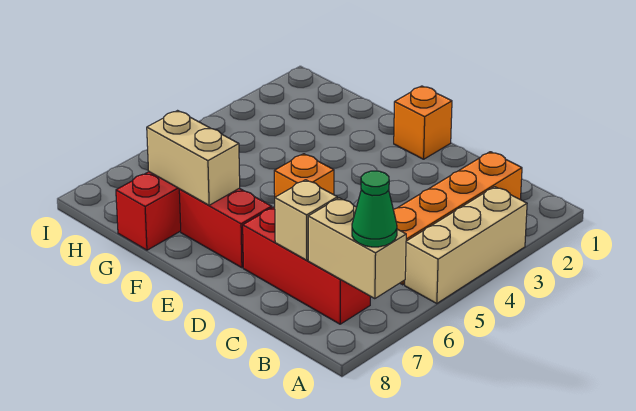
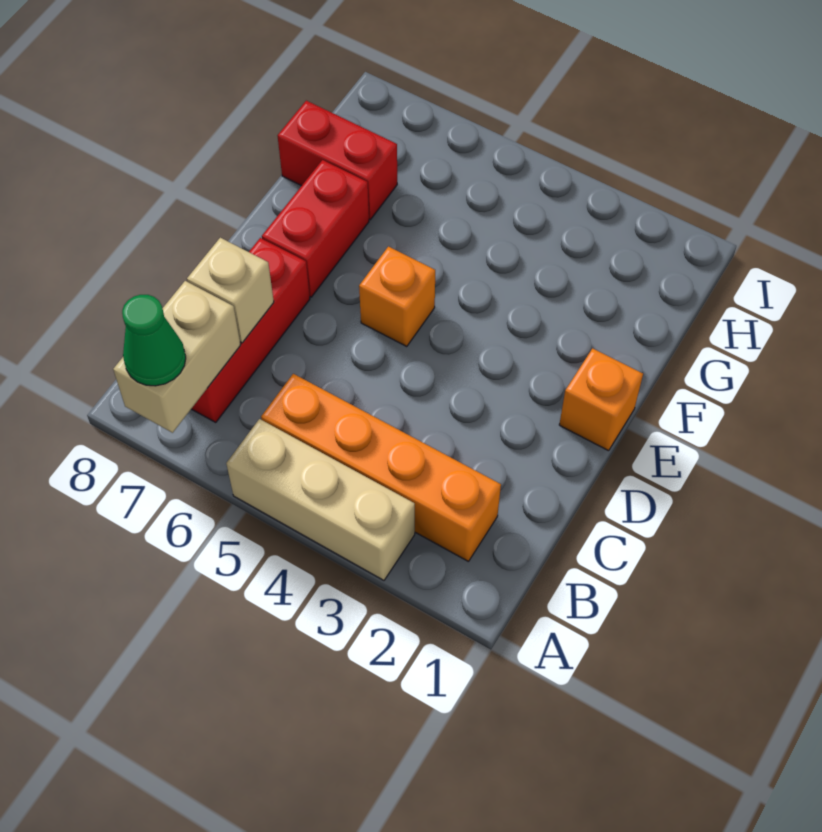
tan 1x2 brick [147,111,240,205] -> none

